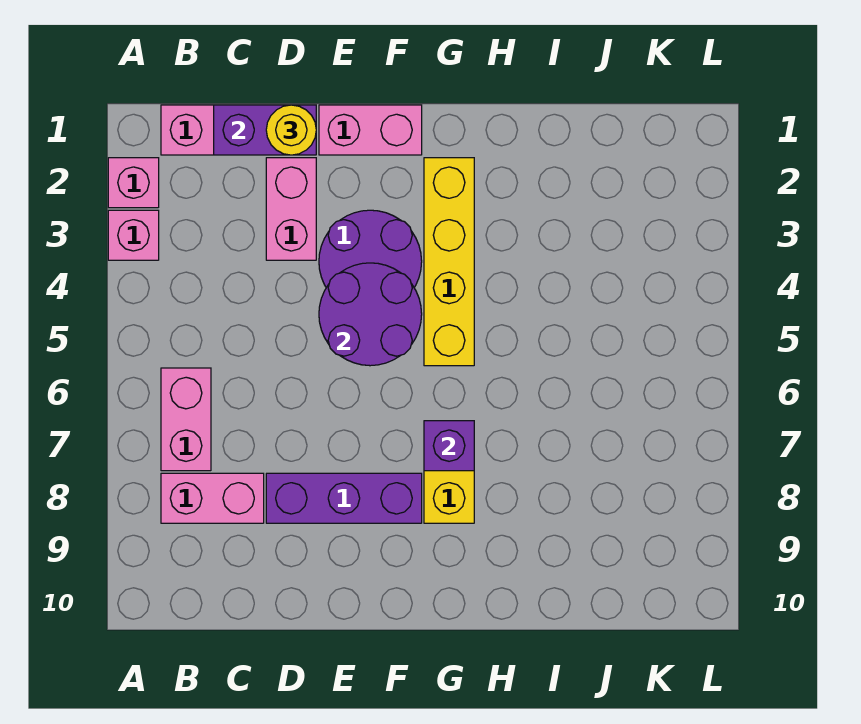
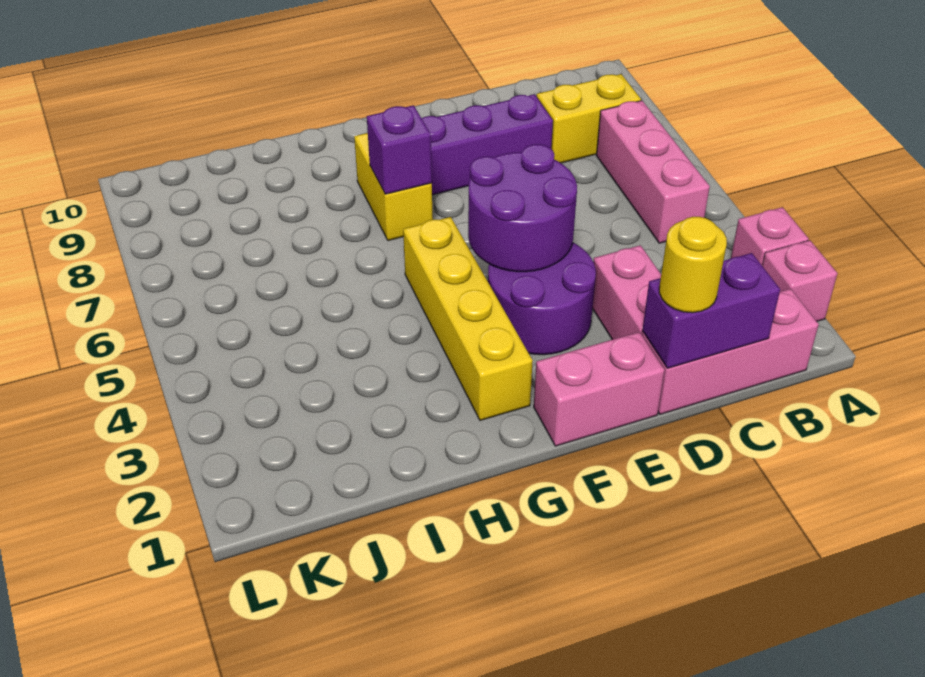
pink 1x2 brick [161,368,211,471] -> pink 1x3 brick [596,100,710,243]
pink 1x2 brick [161,473,264,523] -> yellow 1x2 brick [537,74,641,163]

